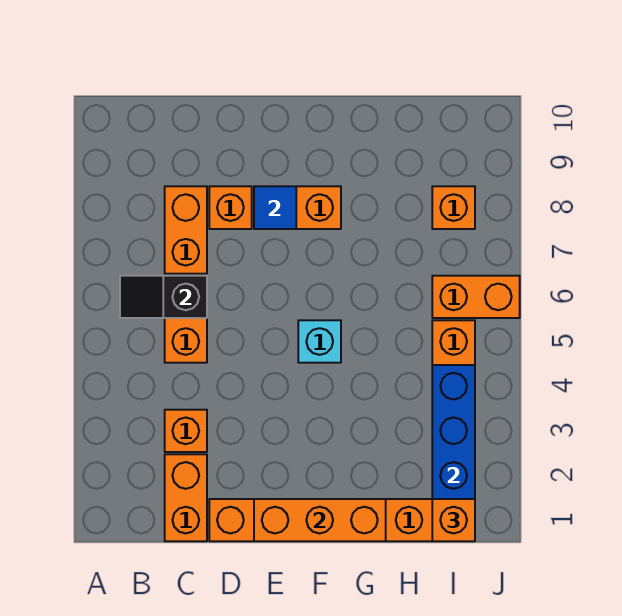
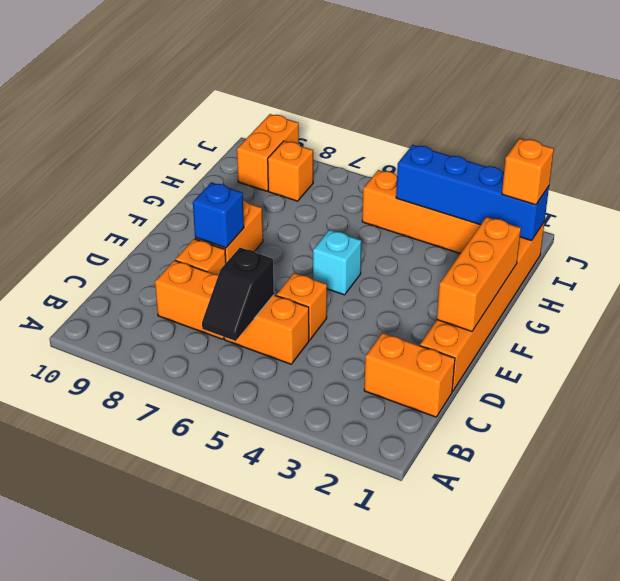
orange 1x1 brick [165,410,207,452] -> orange 1x1 brick moved to [276,273,327,340]
blue 1x1 tile [254,186,296,229] -> blue 1x1 brick [193,182,244,248]
orange 1x2 brick [432,276,520,318] -> orange 1x2 brick moved to [237,114,299,191]

